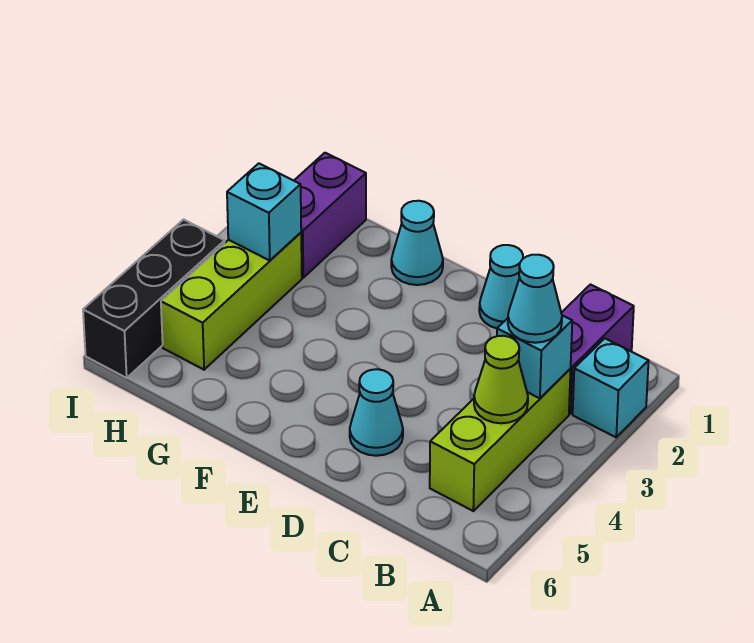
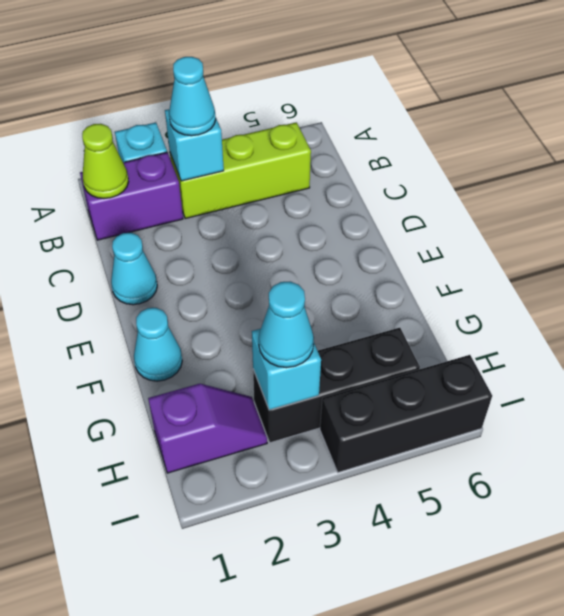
lime 1x1 cone [474,336,528,423] -> lime 1x1 cone moved to [82,124,129,199]
cyan 1x1 cone [350,369,403,456] -> cyan 1x1 cone moved to [259,282,314,368]
purple 1x2 brick [294,153,366,278] -> purple 1x2 slope [148,384,267,473]
lime 1x3 brick [161,233,302,370] -> black 1x3 brick [253,328,420,443]

